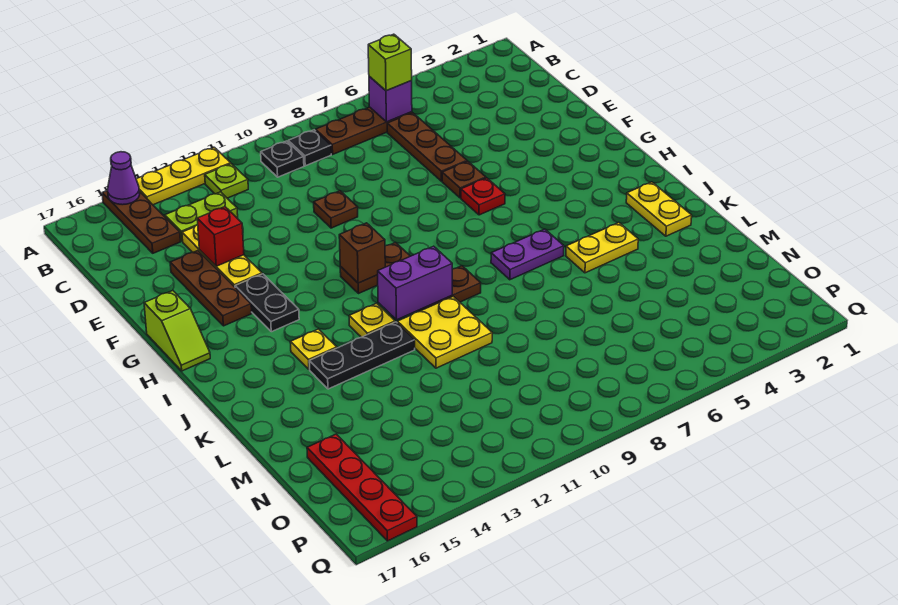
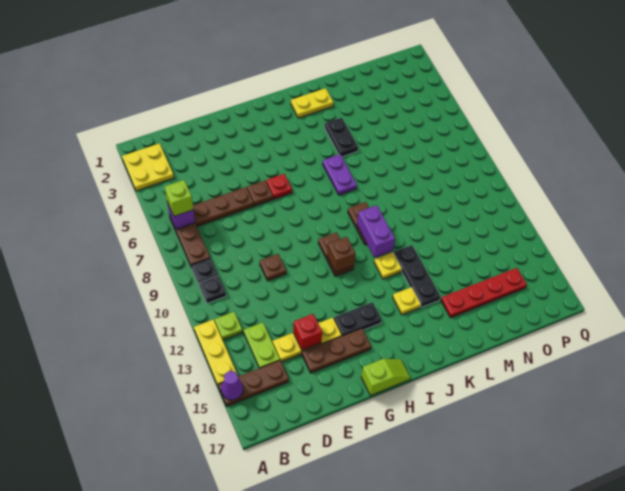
yellow 1x2 plate [566,223,638,273] -> black 1x2 plate [324,118,358,157]
yellow 2x2 plate [397,296,492,368] -> yellow 2x2 plate moved to [122,143,174,191]
red 1x4 plate [307,434,417,541] -> red 1x4 plate moved to [441,268,527,318]

